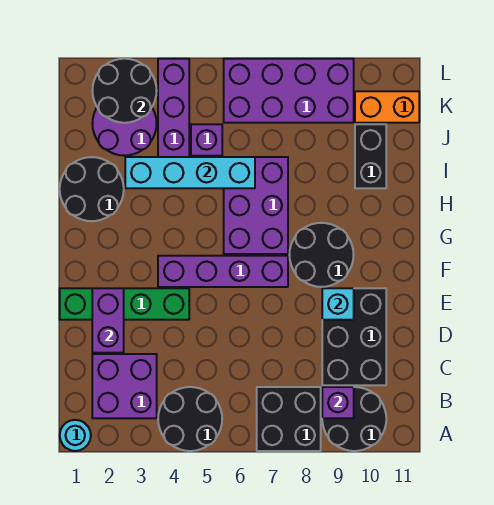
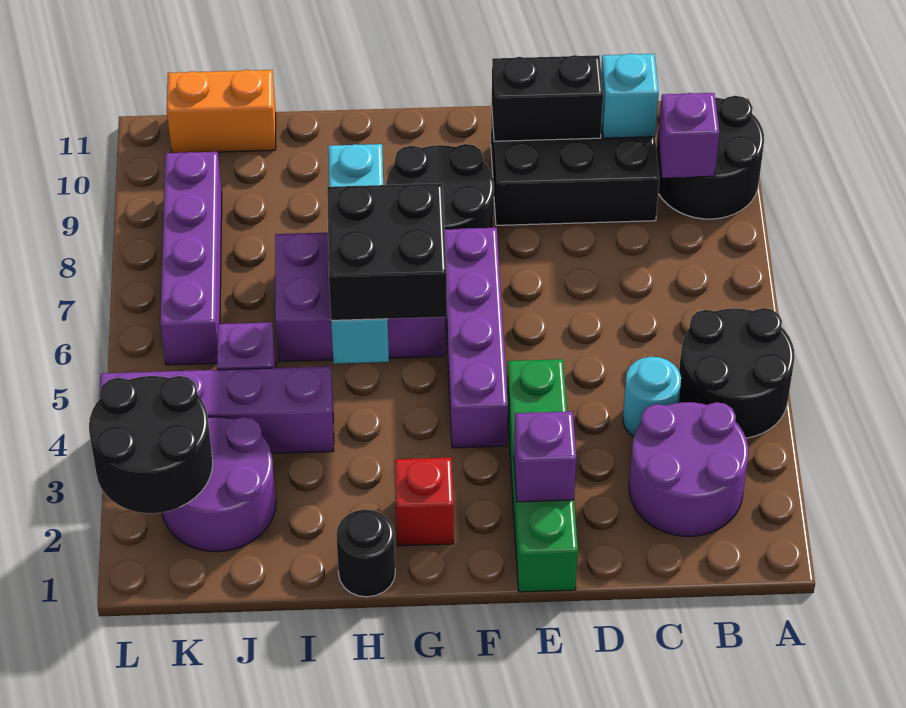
cyan 1x1 round brick [60,420,91,451] -> cyan 1x1 round brick moved to [623,357,681,436]
black 2x2 brick [257,387,321,451] -> black 2x2 brick moved to [327,183,447,320]
purple 2x2 brick [92,354,157,418] -> purple 2x2 round brick [629,402,748,536]
purple 1x2 brick [92,288,124,353] -> purple 1x1 brick [514,411,577,502]
cyan 1x1 brick [322,288,354,320] -> cyan 1x1 brick moved to [601,54,659,138]
none -> red 1x1 brick [395,457,454,546]
black 2x2 round brick [60,157,124,221] -> black 1x1 round brick [336,509,395,597]
cyan 1x4 brick [125,157,255,188] -> cyan 1x4 brick moved to [328,144,389,364]
black 1x2 brick [355,124,386,188] -> black 1x2 brick moved to [492,55,603,141]
purple 2x4 brick [224,59,354,123] -> purple 1x4 brick [160,152,222,365]
orange 1x2 brick [355,91,419,123] -> orange 1x2 brick turned to [167,70,276,153]

